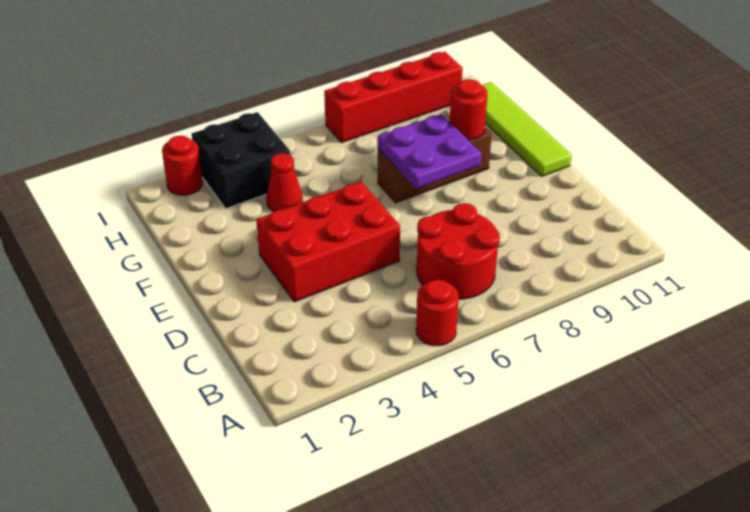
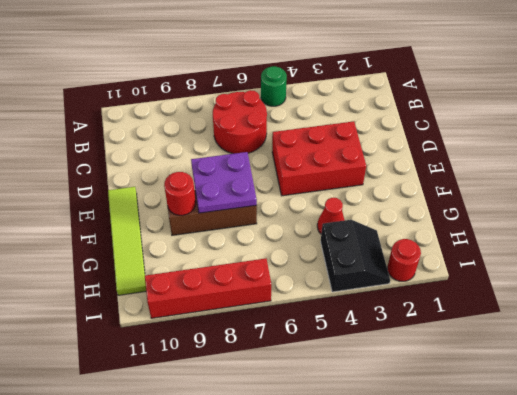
red 1x1 round brick [416,280,459,346] -> green 1x1 round brick [261,66,287,106]
black 2x2 brick [192,112,290,208] -> black 2x2 slope [321,220,390,292]

